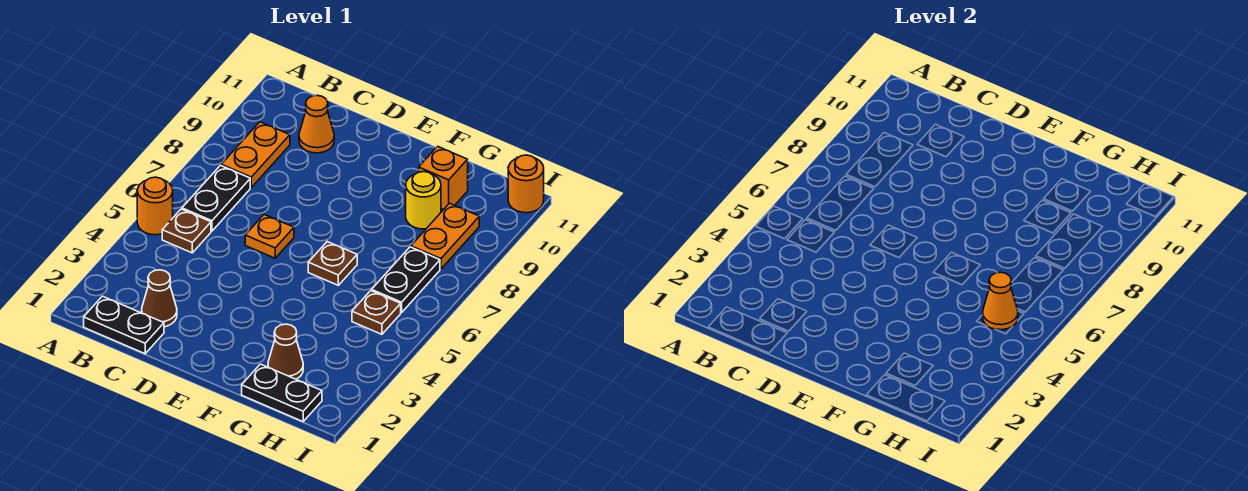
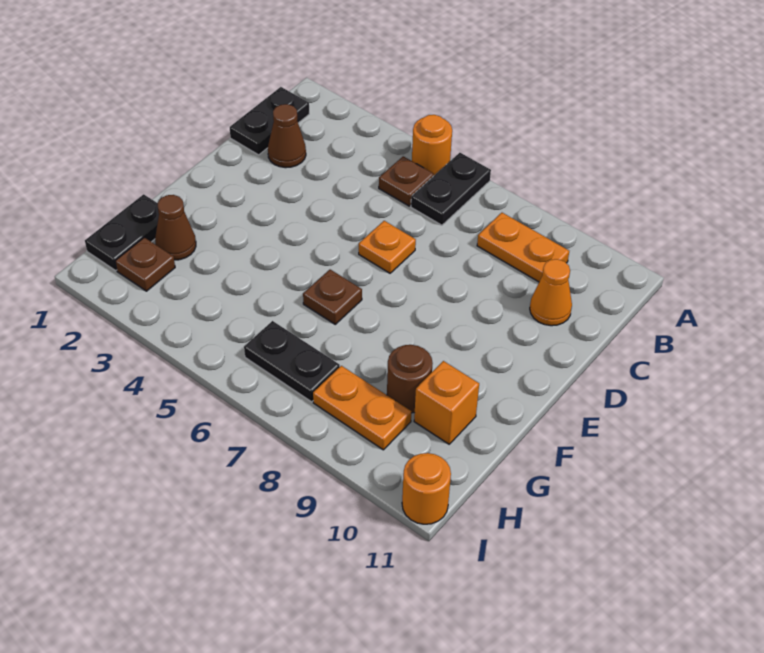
black 1x2 plate [182,166,250,231] -> black 1x2 plate turned to [411,153,491,225]
yellow 1x1 round brick [406,172,441,229] -> brown 1x1 round brick [387,345,433,413]
brown 1x1 plate [352,291,401,334] -> brown 1x1 plate moved to [115,237,175,291]
orange 1x1 cone [983,272,1018,330] -> none

